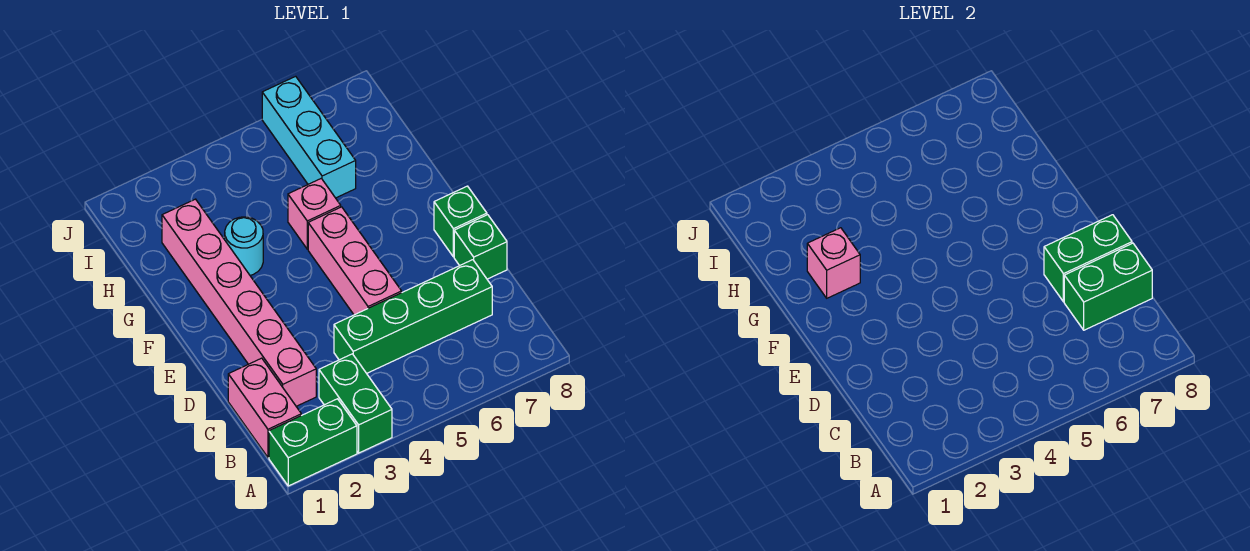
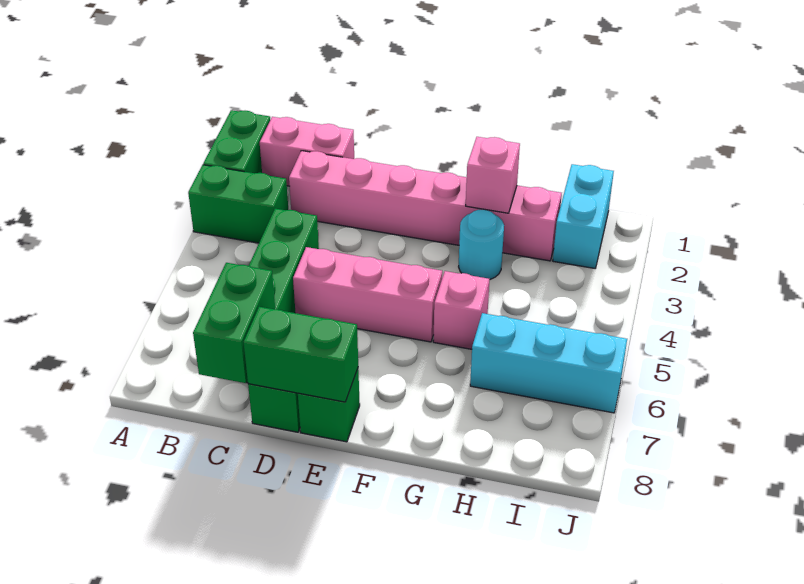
green 1x2 brick [1044,215,1132,302] -> green 1x2 brick turned to [244,307,358,402]
none -> cyan 1x2 brick [553,164,614,268]

